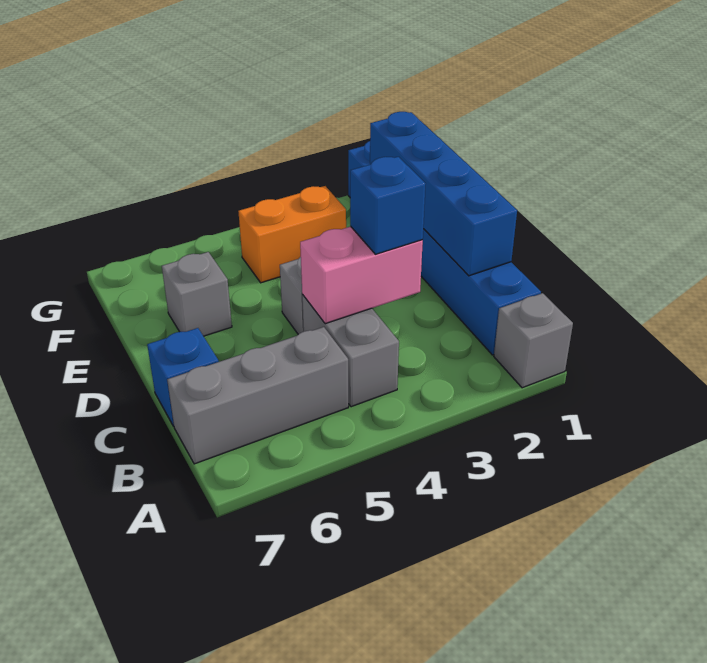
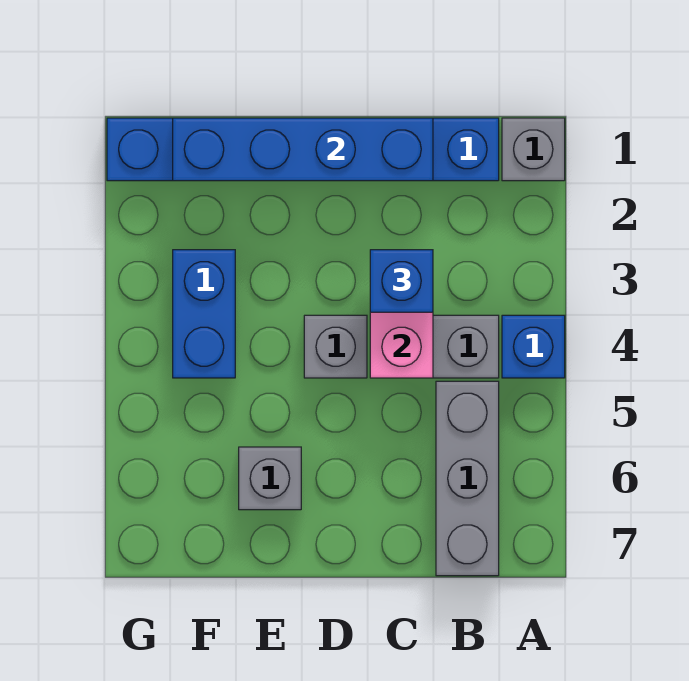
blue 1x1 brick [147,328,219,426] -> blue 1x1 brick moved to [502,315,565,378]
orange 1x2 brick [238,186,346,283] -> blue 1x2 brick [173,250,235,378]

